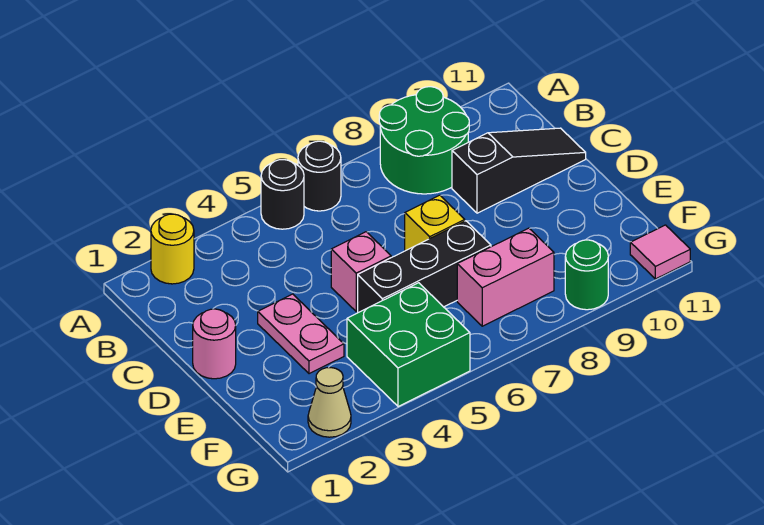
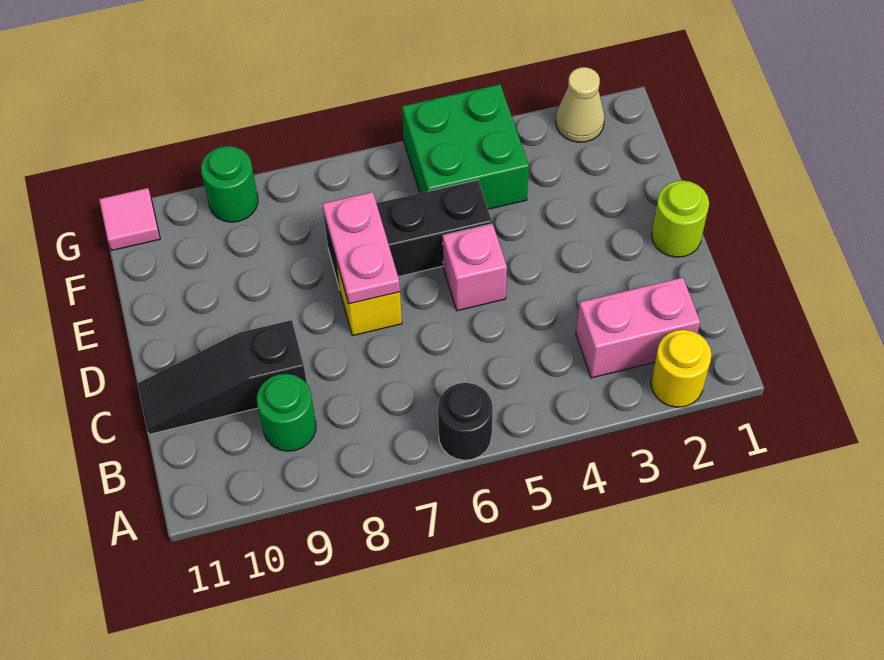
black 1x1 round brick [261,160,304,229] -> none
green 2x2 round brick [379,87,469,194] -> green 1x1 round brick [257,374,316,451]
pink 1x1 round brick [193,309,236,379] -> lime 1x1 round brick [651,181,709,257]
pink 1x2 plate [258,294,344,374] -> pink 1x2 plate moved to [323,192,400,304]
pink 1x2 brick [457,228,554,326] -> pink 1x2 brick moved to [576,277,700,378]

